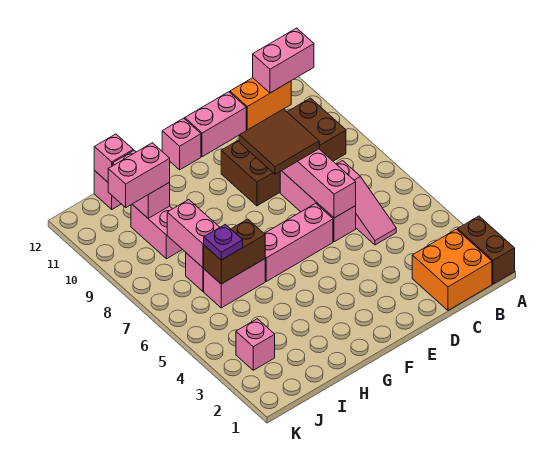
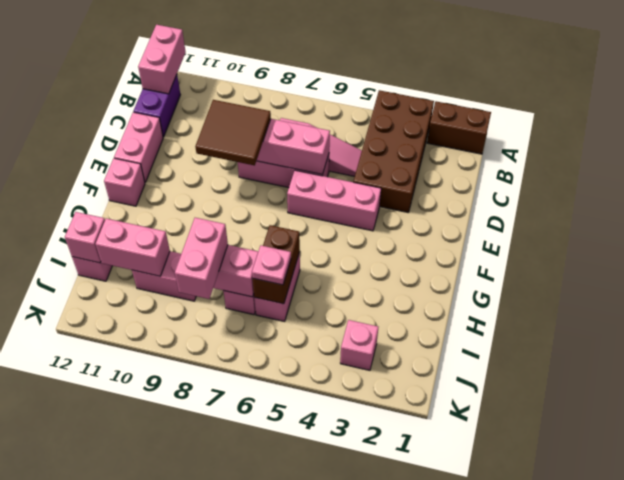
orange 2x2 brick [412,229,492,310] -> none
brown 2x4 brick [221,98,346,206] -> brown 2x4 brick moved to [353,90,434,212]
orange 1x2 brick [230,78,291,130] -> purple 1x2 brick [133,75,180,137]
pink 1x3 brick [264,203,333,281] -> pink 1x3 brick turned to [287,170,381,231]
purple 1x1 plate [204,224,243,260] -> pink 1x1 plate [252,245,291,285]
pink 1x2 brick [108,143,170,207] -> pink 1x2 brick moved to [175,218,228,299]

